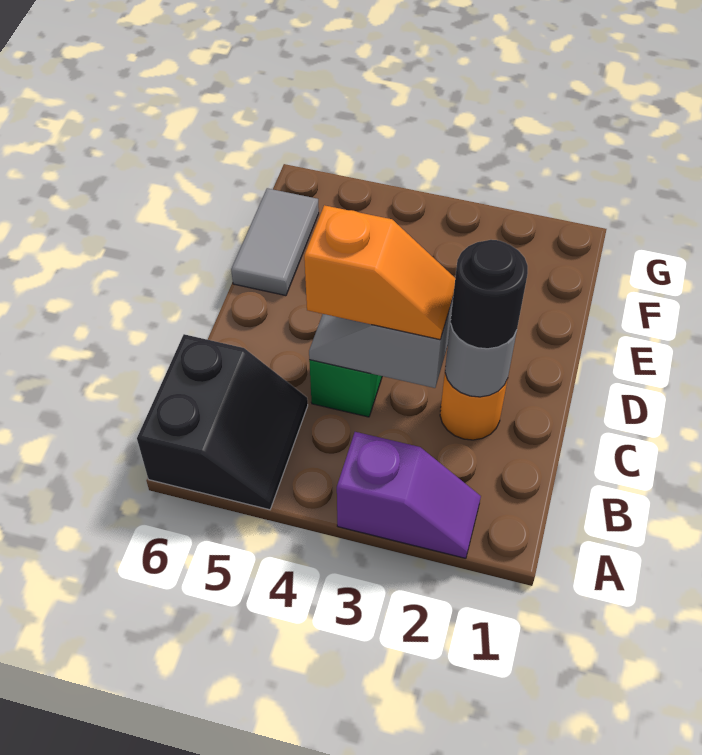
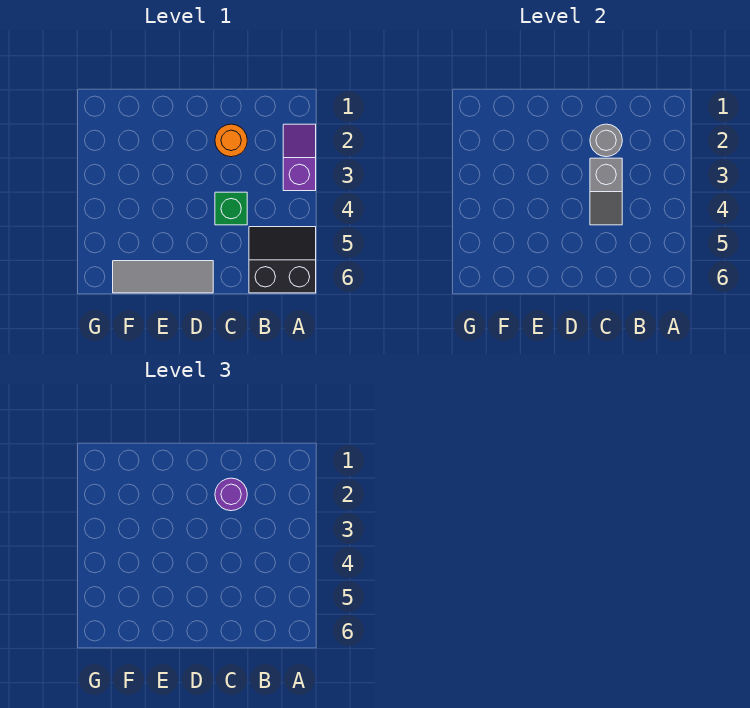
black 1x1 round brick [451,240,528,349] -> purple 1x1 round brick [215,478,247,511]
orange 1x2 slope [304,205,455,340] -> none
grey 1x2 tile [231,188,319,296] -> grey 1x3 tile [113,261,213,293]

